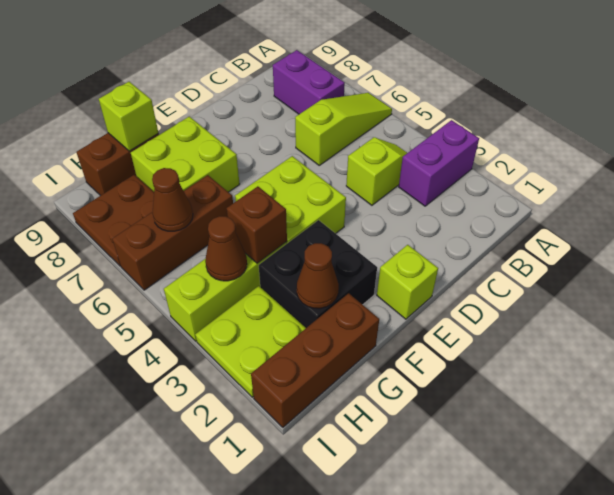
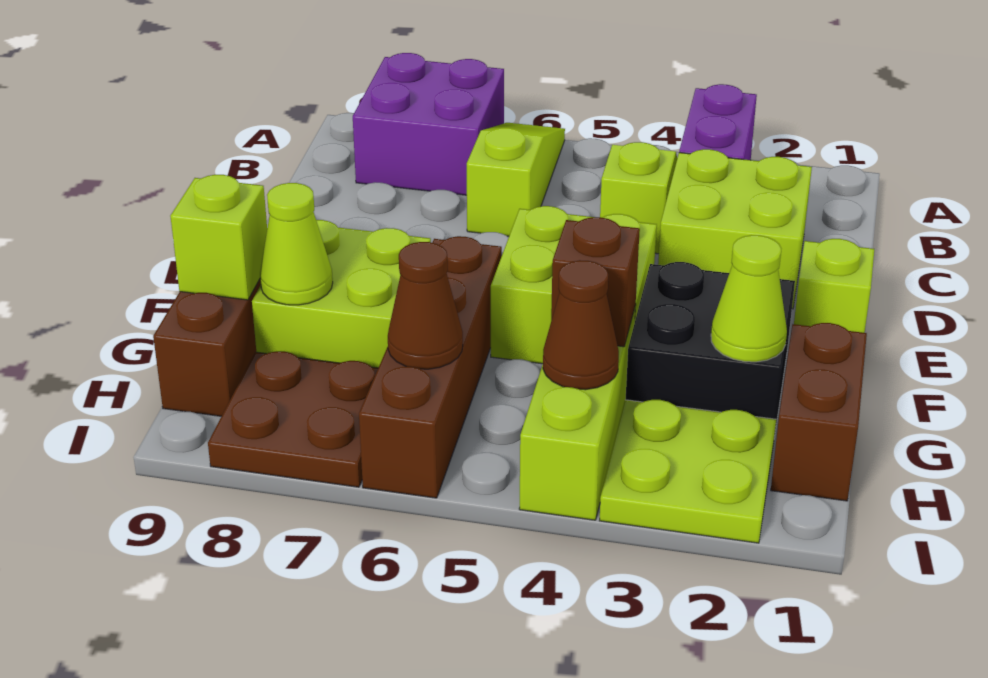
purple 1x2 brick [273,50,345,114] -> purple 2x2 brick [353,53,504,195]
none -> lime 2x2 brick [658,149,812,309]
brown 1x3 brick [251,293,379,427] -> brown 1x2 brick [771,323,867,501]
brown 1x1 cone [297,243,339,309] -> lime 1x1 cone [711,235,787,362]
brown 1x3 brick [112,175,233,290] -> brown 1x4 brick [359,236,502,498]
none -> lime 1x1 cone [260,183,333,305]

